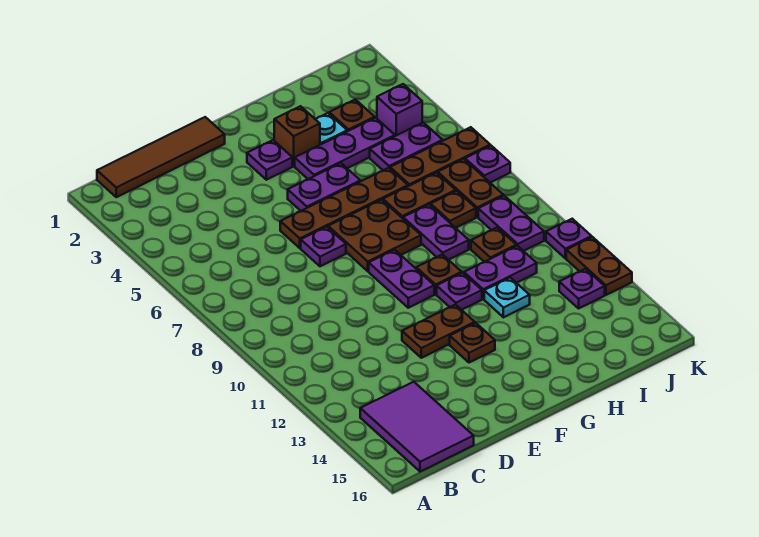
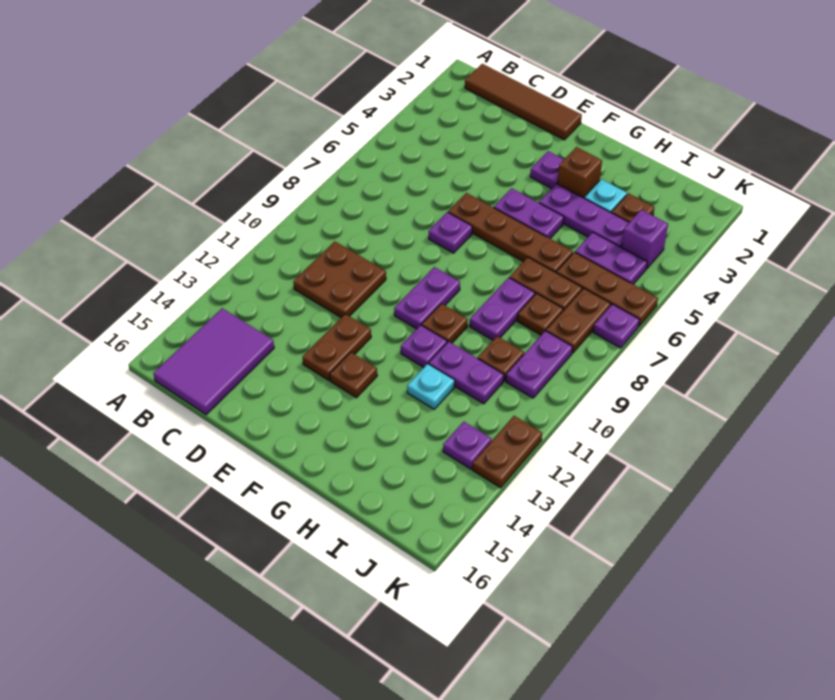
brown 1x2 plate [402,305,475,358] -> brown 1x2 plate turned to [303,314,371,380]
brown 2x2 plate [328,200,421,271] -> brown 2x2 plate moved to [293,242,386,318]
purple 1x1 plate [546,219,592,258] -> none

